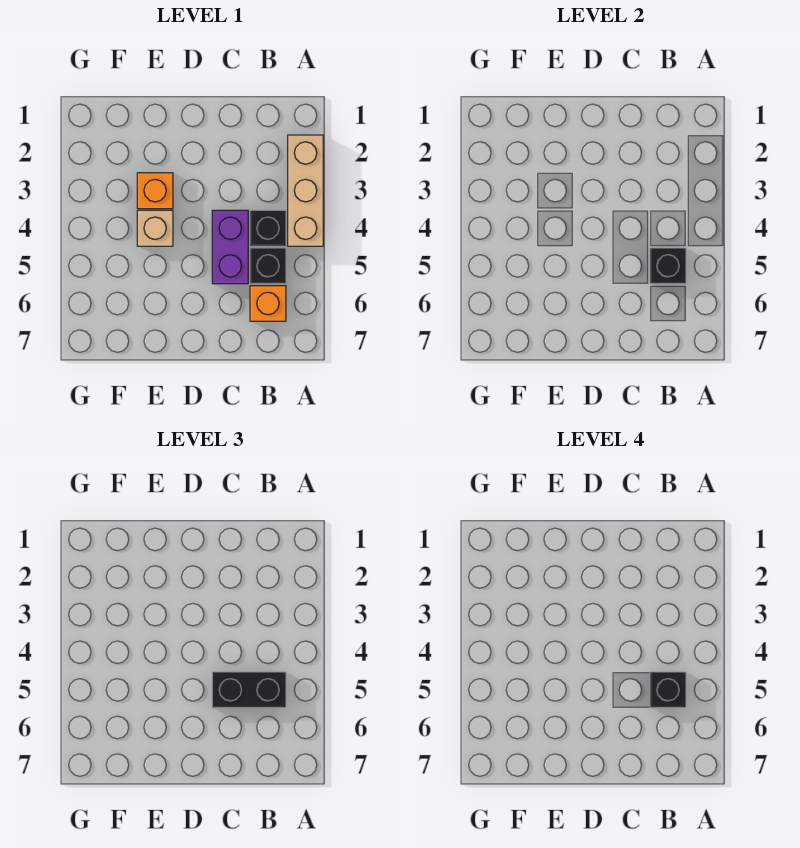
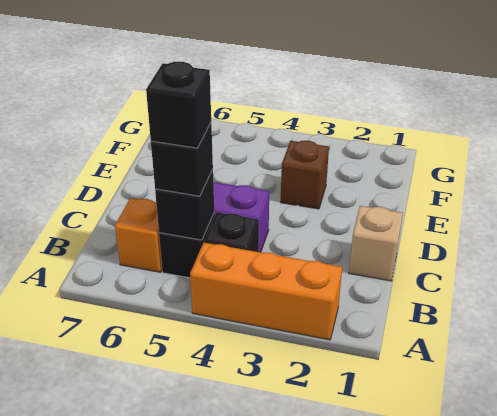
tan 1x3 brick [288,135,323,246] -> orange 1x3 brick [190,243,342,340]
black 1x2 brick [212,672,286,708] -> black 1x1 brick [151,123,213,196]
orange 1x1 brick [137,173,173,209] -> brown 1x1 brick [281,141,329,209]
tan 1x1 brick [137,210,173,246] -> tan 1x1 brick moved to [349,206,403,281]

